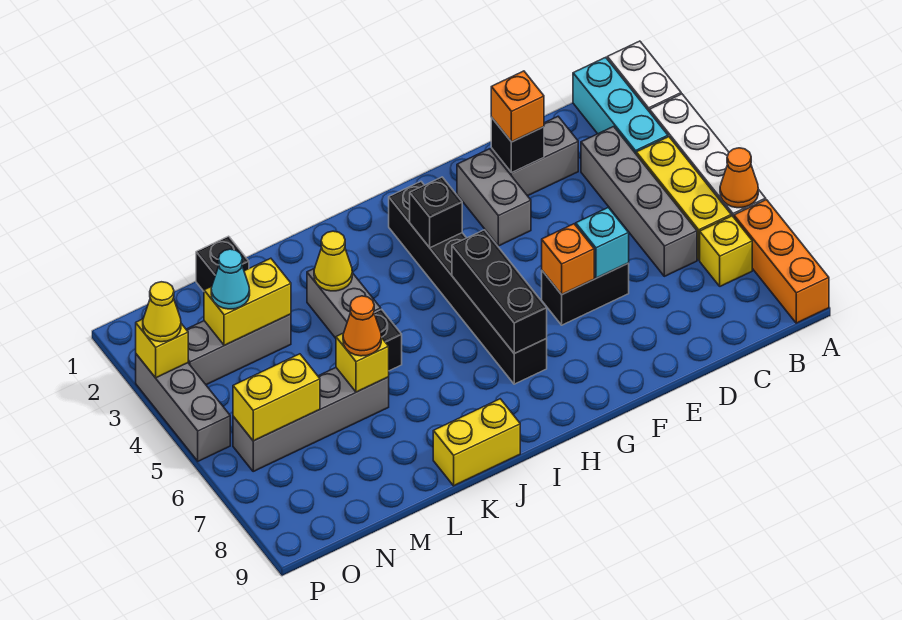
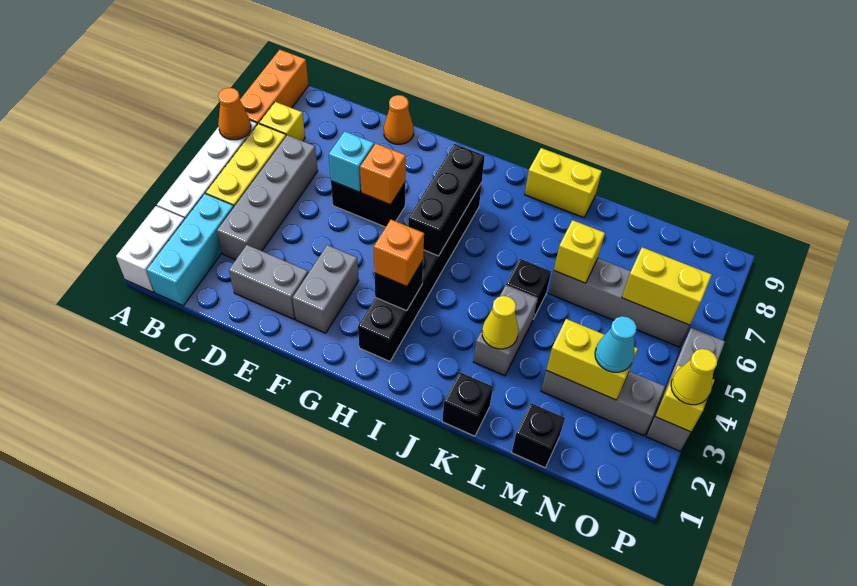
black 1x1 brick [491,117,544,173] -> black 1x1 brick moved to [442,372,493,436]
orange 1x1 brick [491,71,544,142] -> orange 1x1 brick moved to [374,220,424,286]
orange 1x1 cone [343,296,381,356] -> orange 1x1 cone moved to [384,95,414,144]

